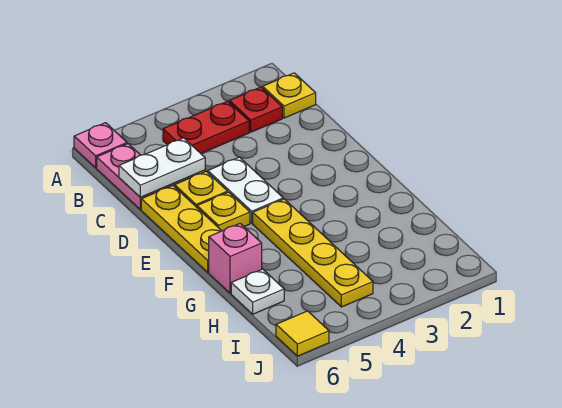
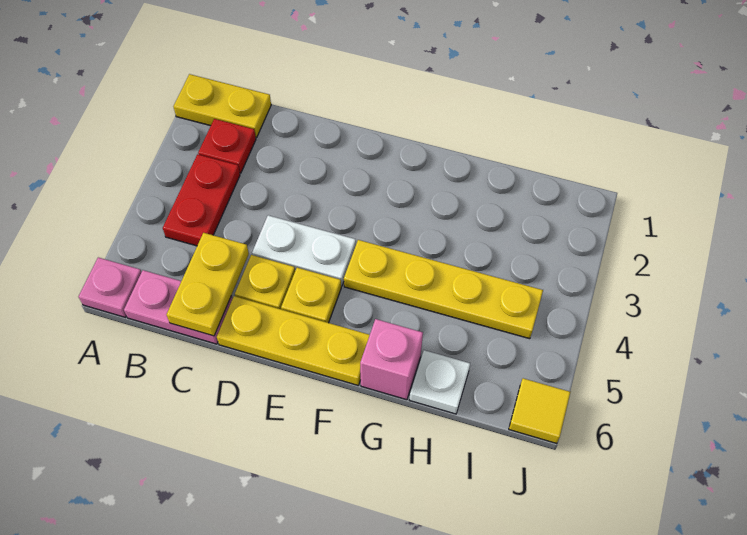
yellow 1x1 plate [263,73,316,118] -> yellow 1x2 plate [173,74,271,138]
white 1x2 plate [119,138,205,197] -> yellow 1x2 plate [167,233,249,336]

